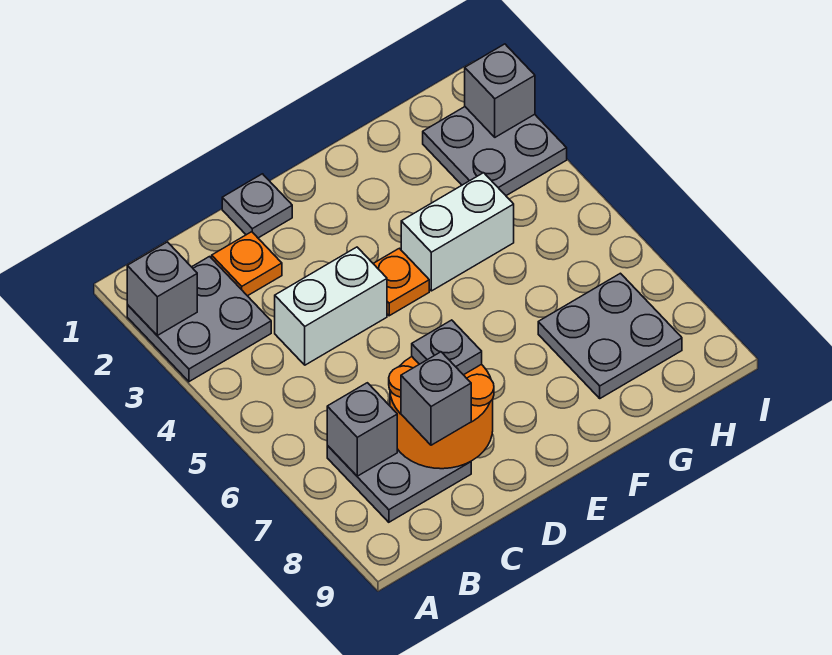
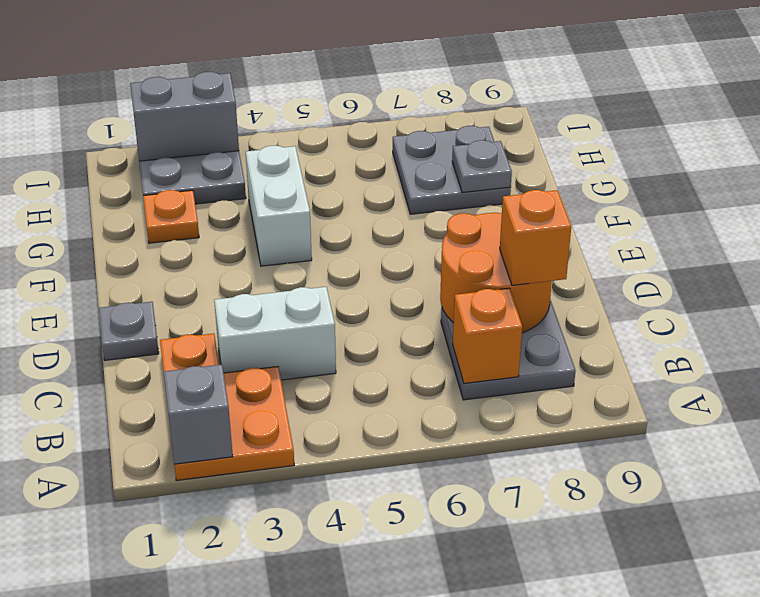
grey 2x2 plate [127,257,271,382] -> orange 2x2 plate [174,367,294,481]
grey 1x1 brick [327,383,397,476] -> orange 1x1 brick [453,288,522,384]
white 1x2 brick [275,247,387,365] -> white 1x2 brick turned to [214,287,336,380]
grey 1x1 brick [401,352,471,445] -> orange 1x1 brick [500,190,571,285]
grey 1x1 plate [412,320,482,375] -> grey 1x1 plate moved to [452,140,512,193]
orange 1x1 plate [373,248,429,316] -> orange 1x1 plate moved to [143,190,199,243]
grey 1x1 brick [465,44,535,137] -> grey 1x2 brick [130,72,239,161]

